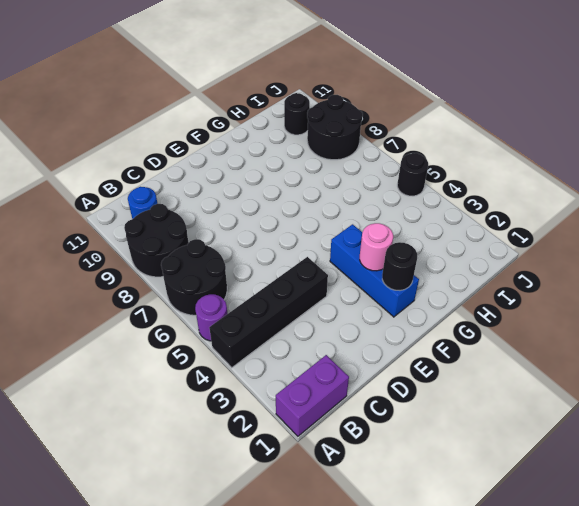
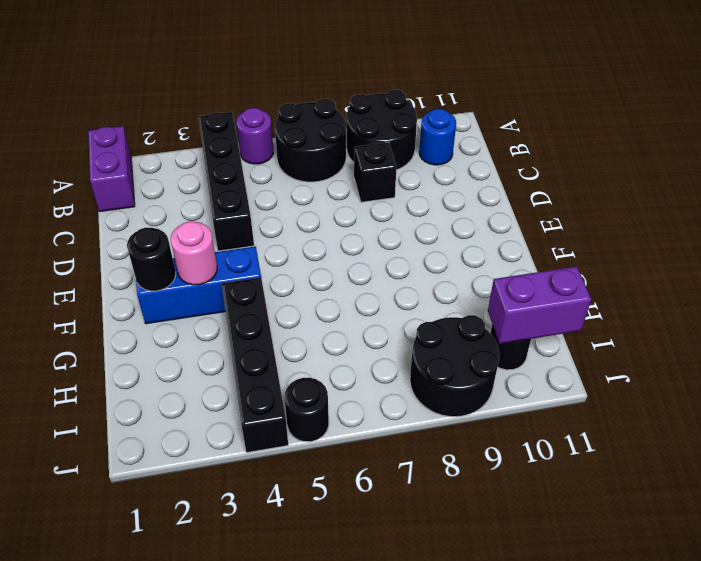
none -> black 1x1 brick [354,142,397,202]
none -> black 1x4 brick [222,278,288,453]
none -> purple 1x2 brick [488,266,591,344]

